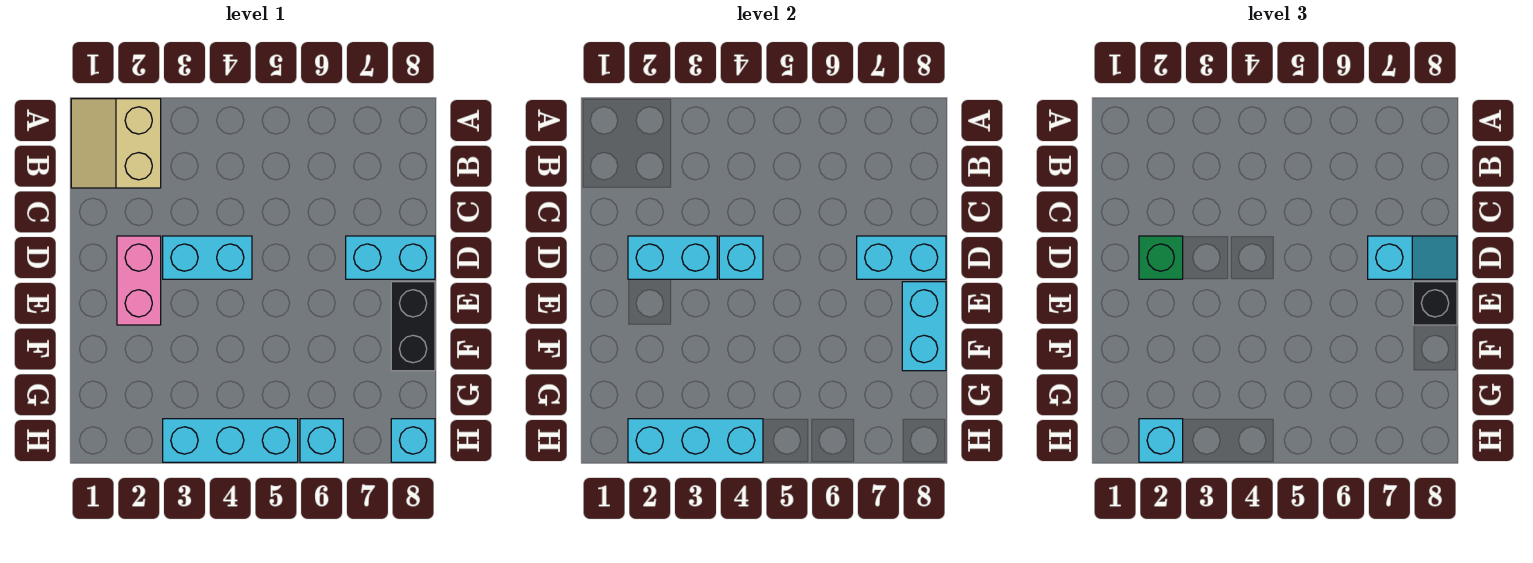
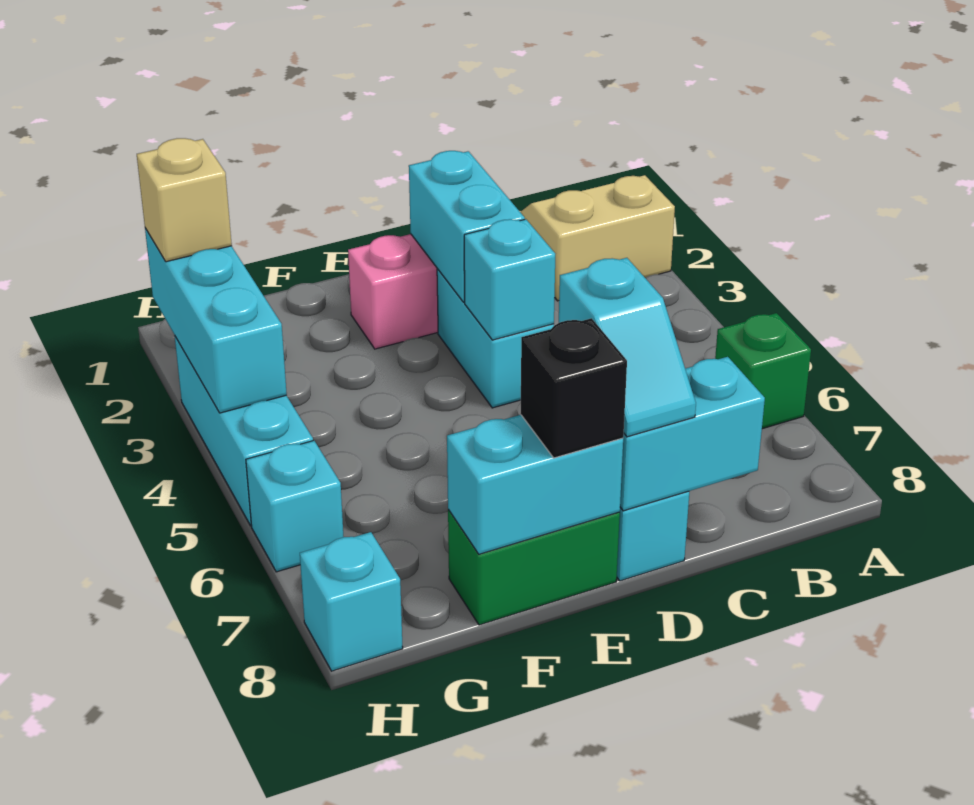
green 1x1 brick [1139,236,1183,279] -> green 1x1 brick moved to [715,313,811,429]
cyan 1x2 brick [857,236,946,279] -> cyan 1x2 brick turned to [620,357,765,511]
black 1x2 brick [391,282,435,371] -> green 1x2 brick [448,510,620,625]
cyan 1x1 brick [1139,419,1183,462] -> tan 1x1 brick [137,138,232,262]

